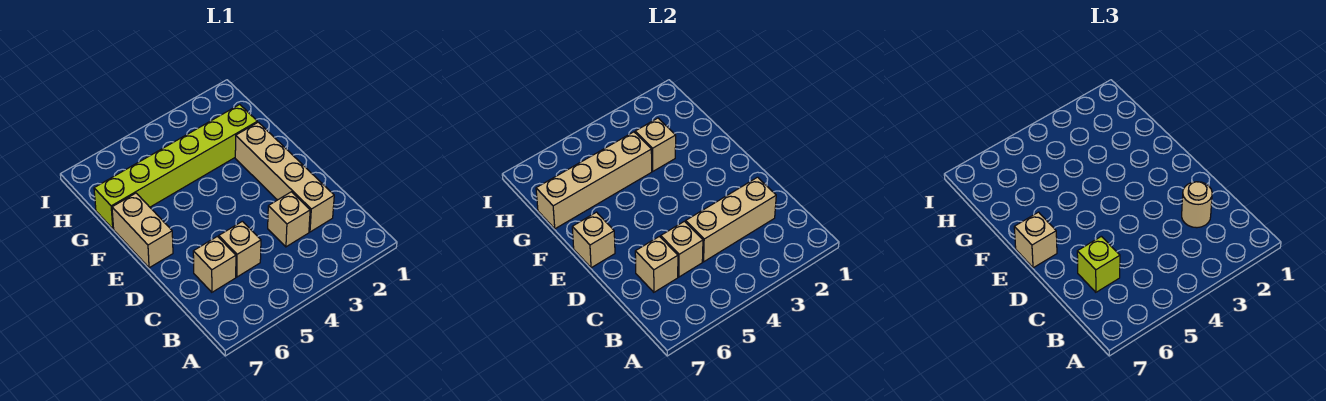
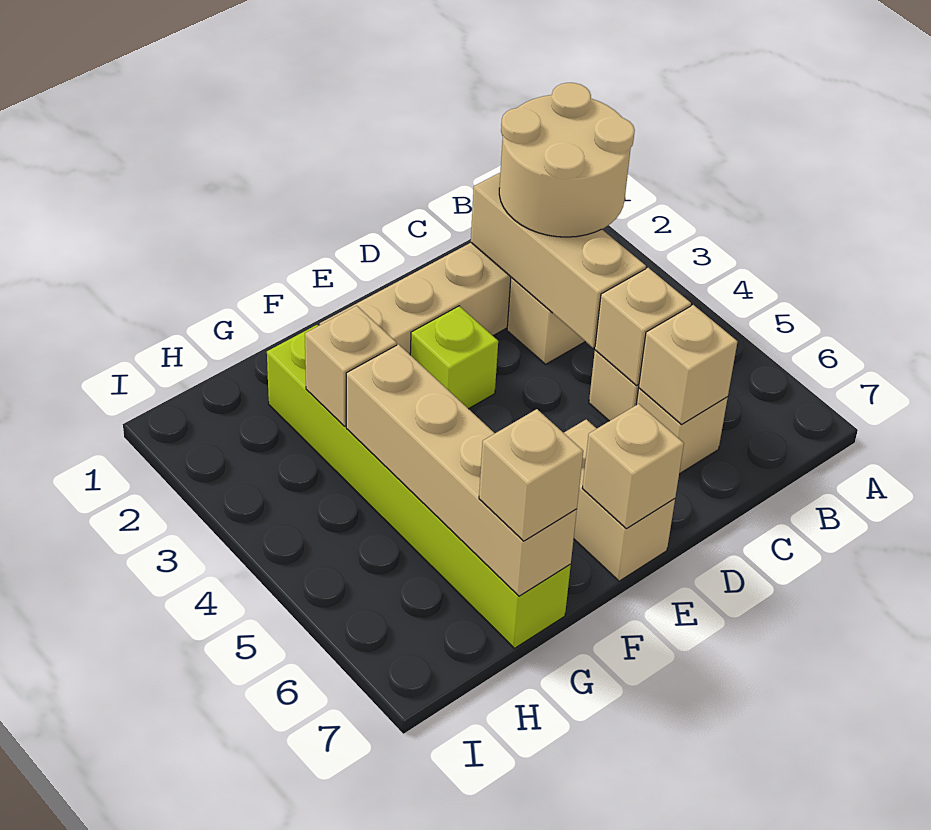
tan 1x1 round brick [1182,182,1212,228] -> tan 2x2 round brick [499,83,635,237]
lime 1x1 brick [1077,236,1120,292] -> lime 1x1 brick moved to [410,306,498,409]
tan 1x2 brick [112,193,173,268] -> tan 1x2 brick turned to [564,419,675,581]
tan 1x1 brick [1014,212,1057,268] -> tan 1x1 brick moved to [479,409,583,541]

